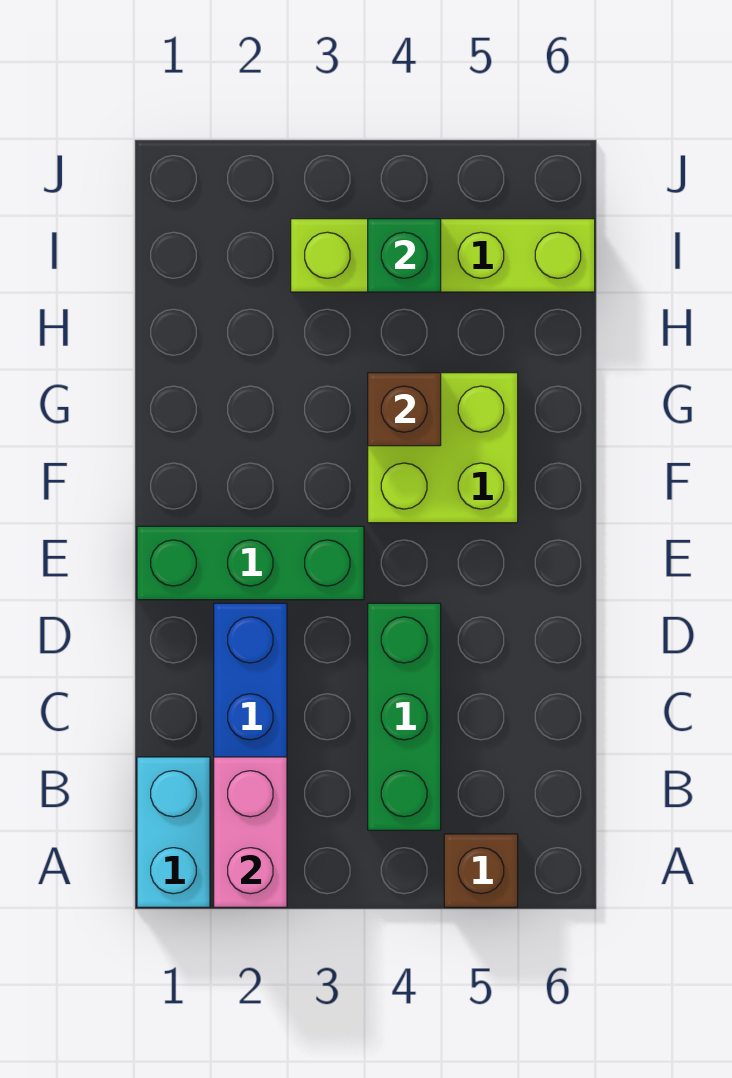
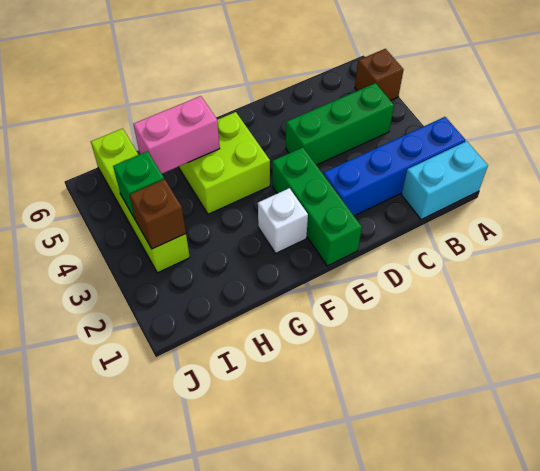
pink 1x2 brick [214,757,287,907] -> pink 1x2 brick moved to [133,96,220,174]
none -> white 1x1 brick [258,188,308,253]
brown 1x1 brick [368,373,441,446] -> brown 1x1 brick moved to [130,179,186,249]

